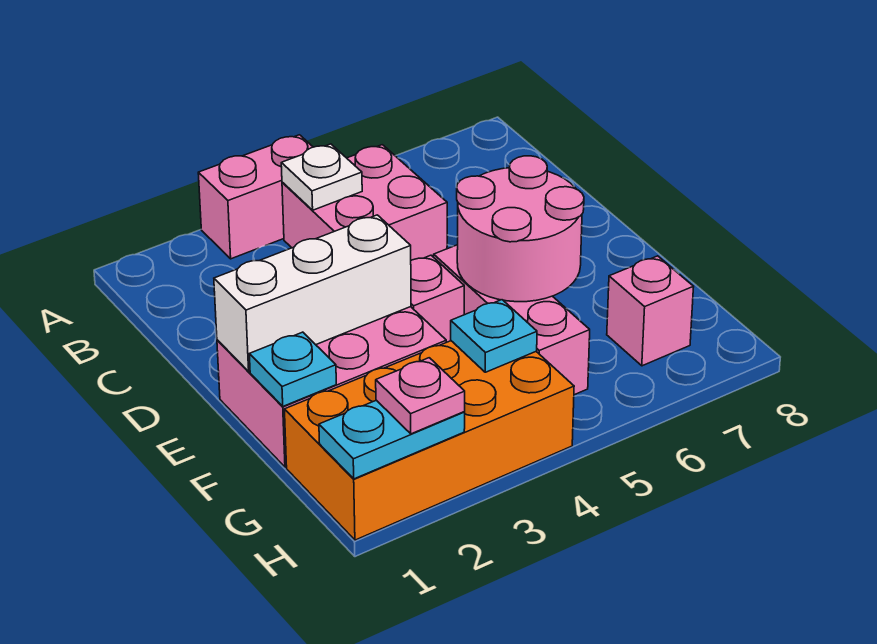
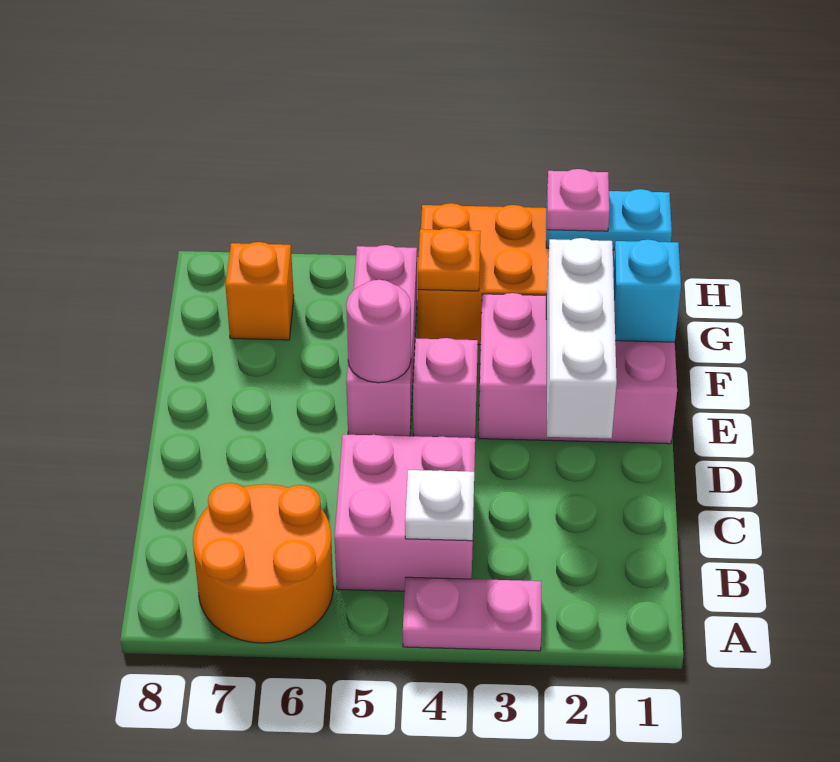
pink 1x2 brick [198,135,313,259] -> pink 1x2 plate [403,577,541,651]
none -> orange 2x2 round brick [193,483,333,643]
white 1x3 brick [214,215,411,371] -> white 1x3 brick turned to [546,238,617,438]
pink 2x2 round brick [457,156,584,302] -> pink 1x1 round brick [346,280,411,383]
cyan 1x1 plate [249,332,336,406] -> cyan 1x1 brick [613,240,681,342]
cyan 1x1 plate [451,300,537,372] -> orange 1x1 plate [418,228,481,291]
pink 1x1 brick [607,256,694,366] -> orange 1x1 brick [226,242,294,340]

